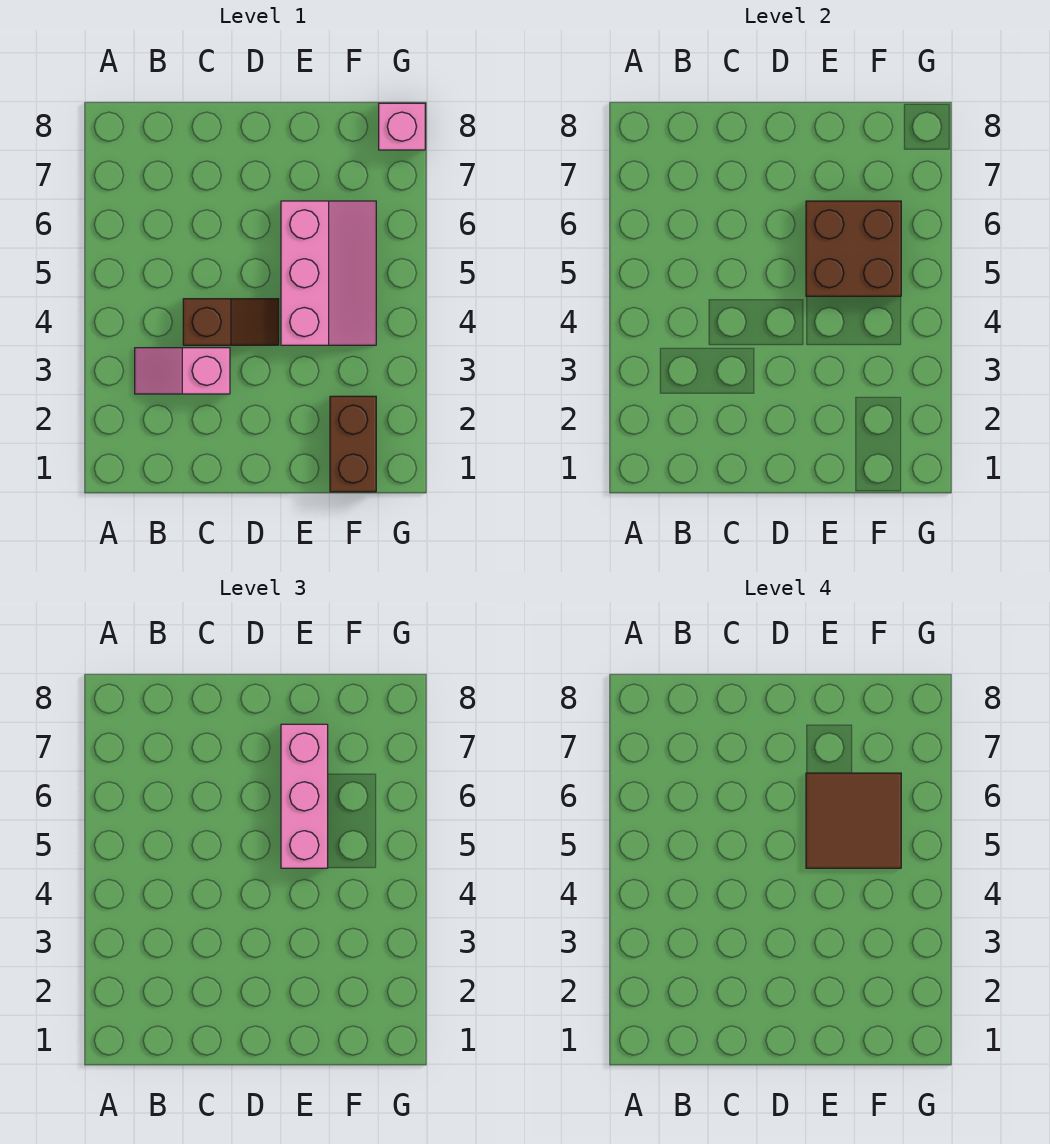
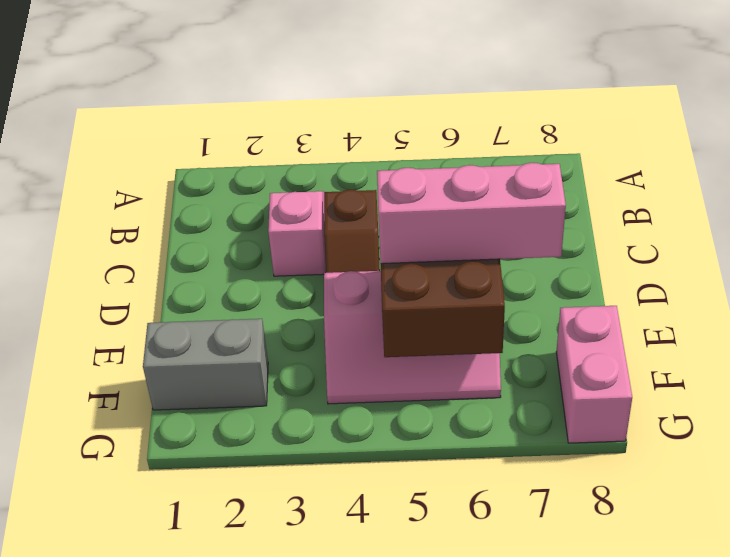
brown 2x2 tile [806,773,901,868] -> none
brown 1x2 brick [330,396,376,492] -> grey 1x2 brick [143,319,268,410]
pink 1x1 brick [379,103,425,150] -> pink 1x2 brick [556,306,632,443]

